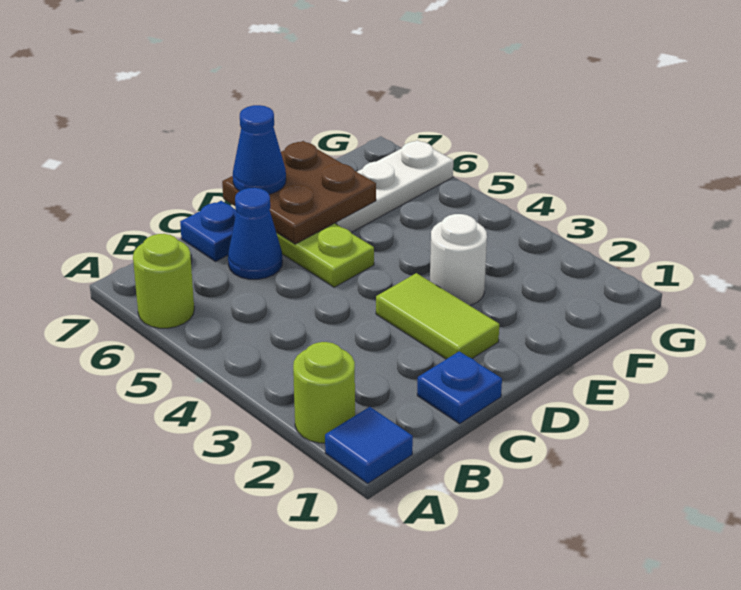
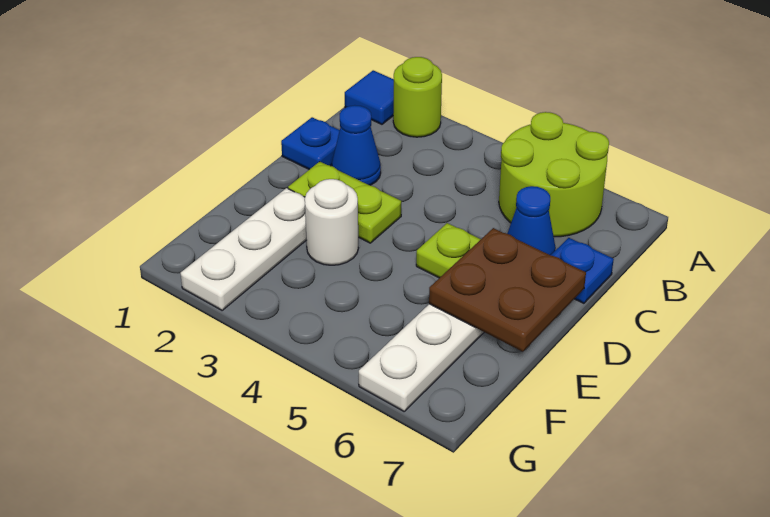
lime 1x1 round brick [133,234,194,328] -> lime 2x2 round brick [499,112,609,237]
lime 1x2 tile [376,273,499,359] -> lime 1x2 plate [288,161,401,243]
blue 1x1 cone [233,105,286,194] -> blue 1x1 cone moved to [332,105,381,185]
none -> white 1x3 plate [181,188,306,310]

